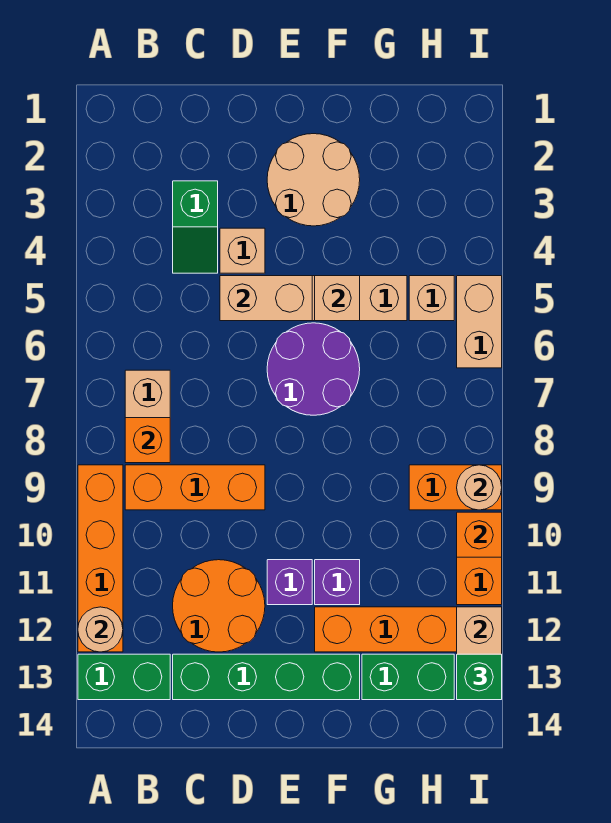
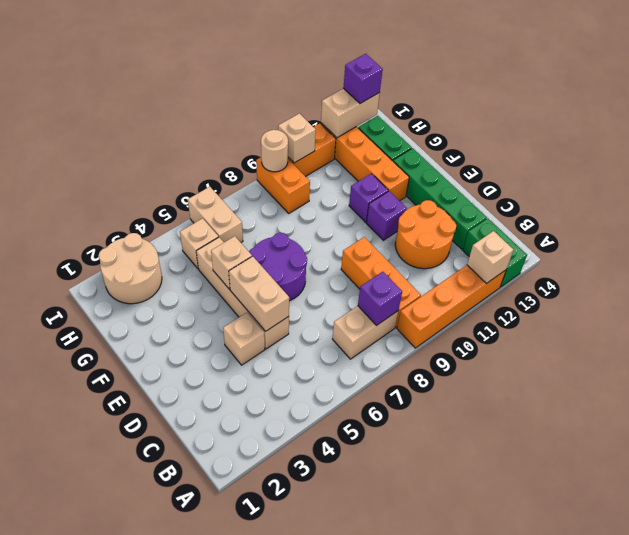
tan 1x1 round brick [78,607,123,652] -> tan 1x1 brick [467,231,514,283]
orange 1x1 brick [125,418,170,463] -> purple 1x1 brick [358,272,402,326]
green 1x2 slope [173,181,218,273] -> none
tan 2x2 round brick [267,134,360,226] -> tan 2x2 round brick moved to [98,233,162,304]
tan 1x2 brick [457,276,502,368] -> tan 1x2 brick turned to [188,187,243,242]
orange 1x1 brick [457,512,502,557] -> tan 1x1 brick [278,113,316,163]
green 1x1 brick [457,654,502,700] -> purple 1x1 brick [343,54,383,103]

